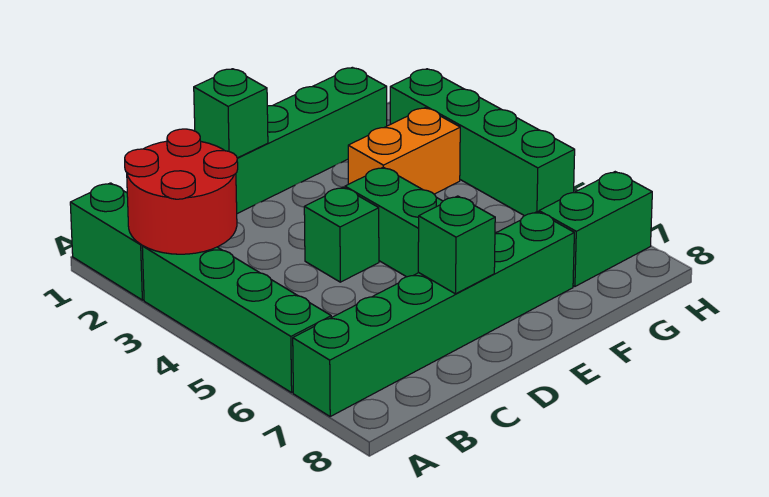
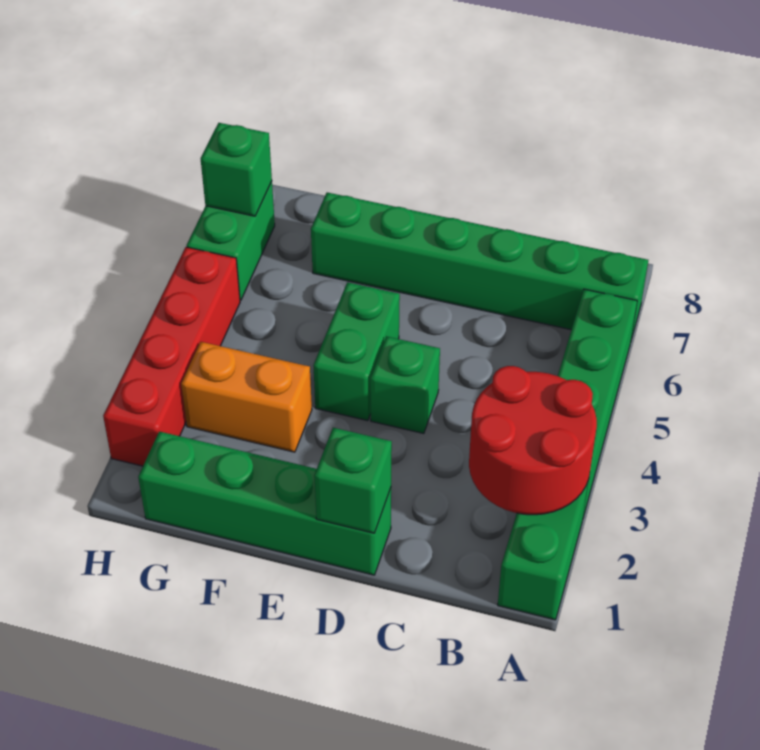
green 1x1 brick [418,196,495,294] -> green 1x1 brick moved to [201,123,272,216]
green 1x2 brick [539,172,652,286] -> green 1x2 brick turned to [187,182,275,300]
green 1x4 brick [390,69,575,216] -> red 1x4 brick [103,247,240,466]

